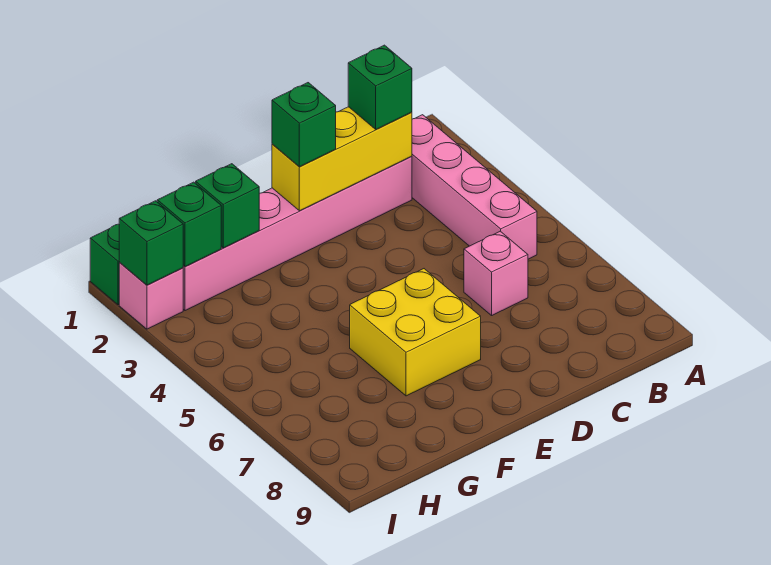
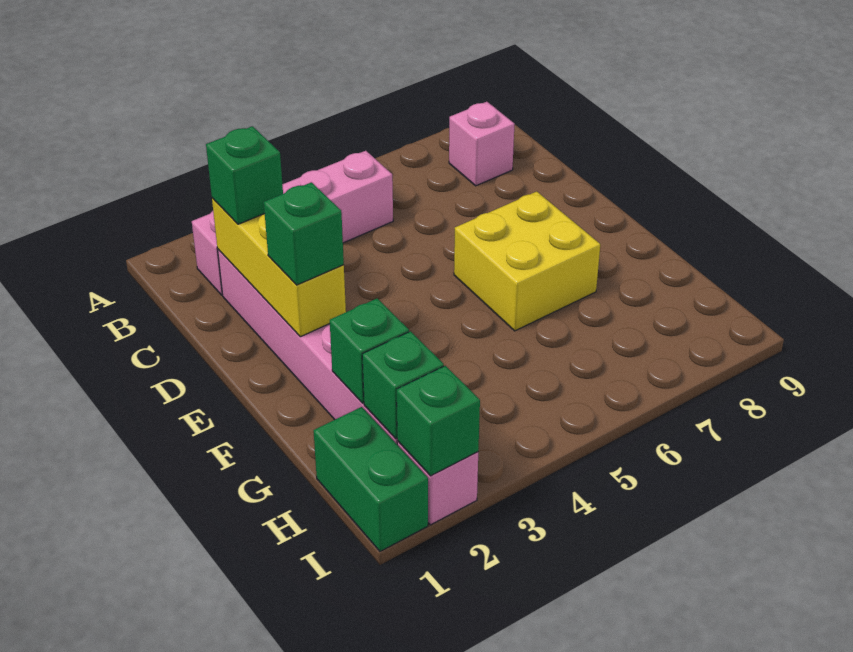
pink 1x1 brick [464,231,528,315] -> pink 1x1 brick moved to [449,102,514,186]

